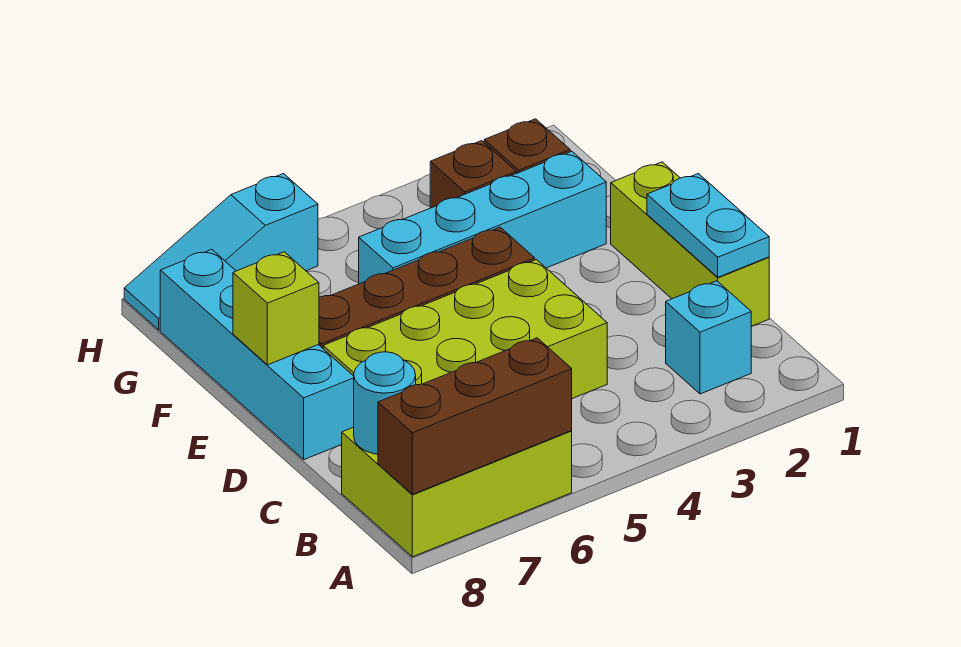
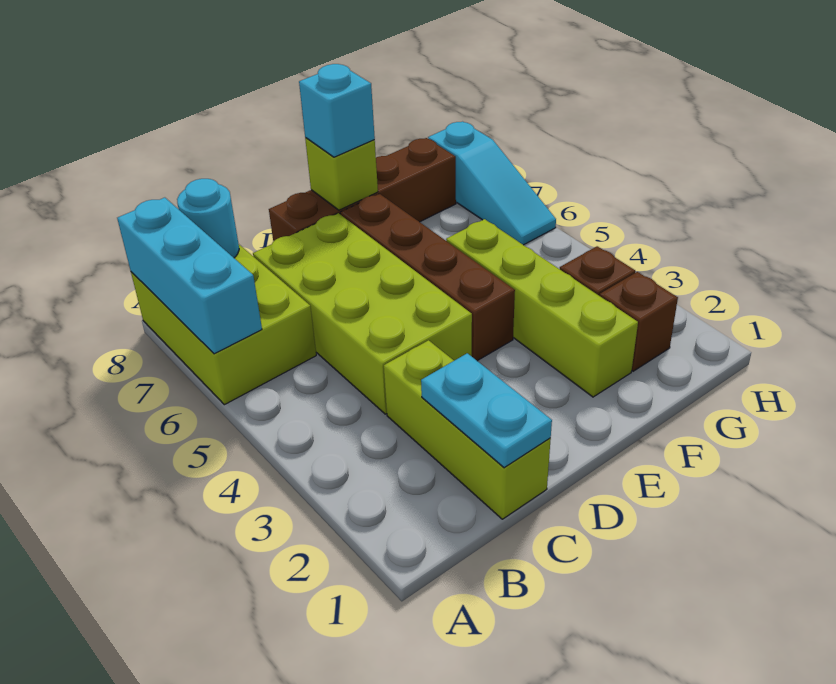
brown 1x3 brick [378,338,572,494] -> cyan 1x3 brick [117,198,262,354]
cyan 1x1 brick [666,281,751,394] -> cyan 1x1 brick moved to [299,64,375,157]
lime 1x3 brick [611,162,769,326] -> lime 1x3 brick turned to [384,340,551,519]
cyan 1x2 plate [647,174,769,277] -> cyan 1x2 plate turned to [421,353,552,468]
cyan 1x4 brick [160,249,354,460] -> brown 1x4 brick [269,138,456,242]
cyan 1x4 brick [359,151,606,284] -> lime 1x4 brick [446,219,638,397]
cyan 1x3 slope [124,174,318,330] -> cyan 1x3 slope turned to [428,122,556,245]

